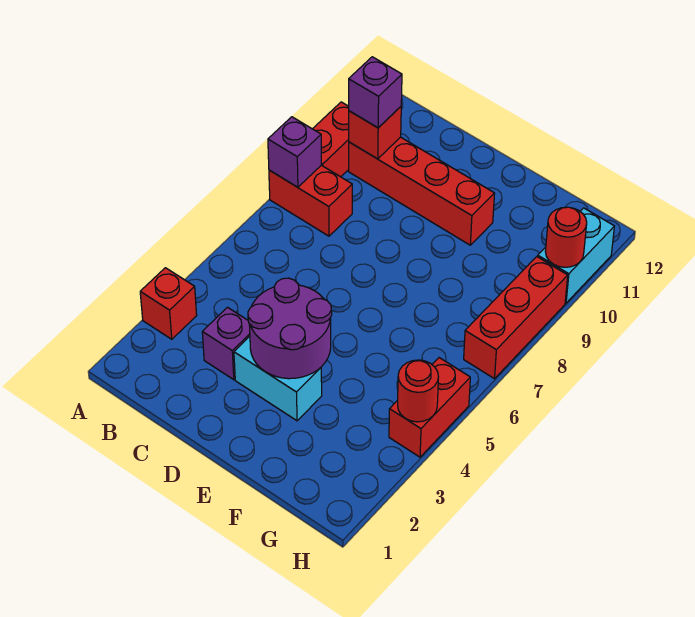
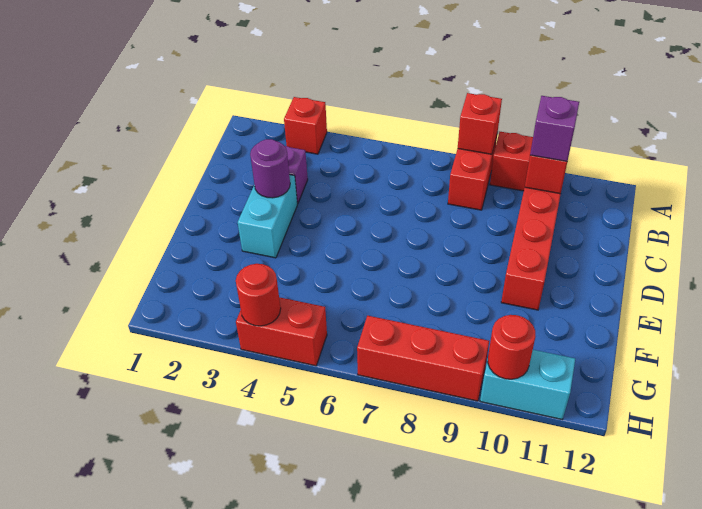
purple 1x1 brick [268,117,321,187] -> red 1x1 brick [458,93,502,154]
purple 2x2 round brick [248,278,332,379] -> purple 1x1 round brick [250,139,290,198]

